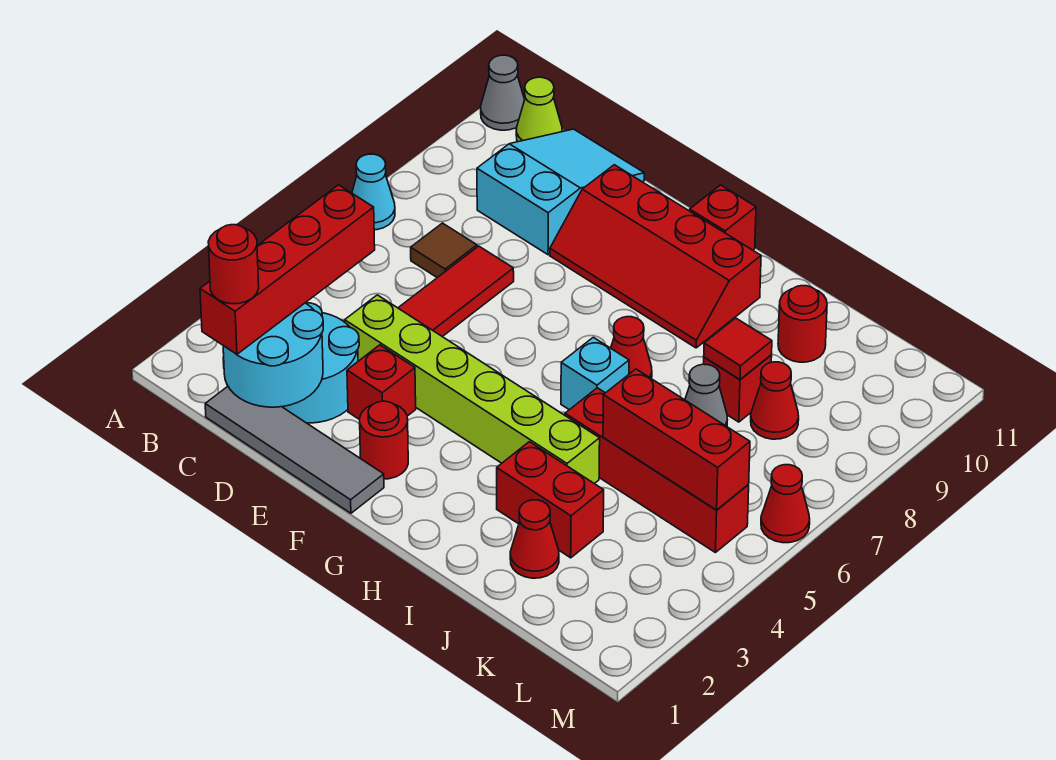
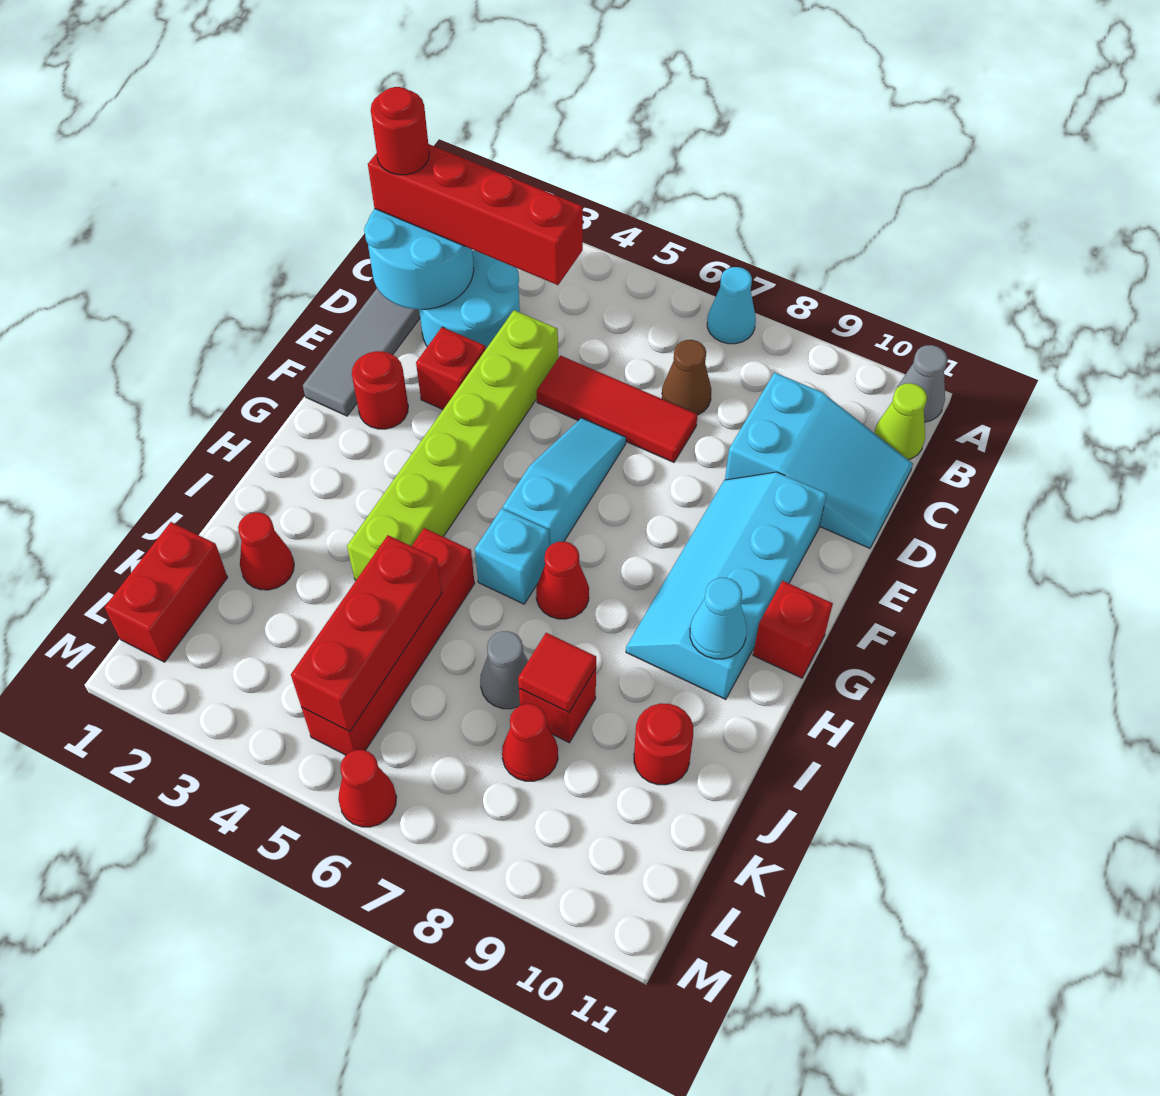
brown 1x1 tile [411,223,477,278] -> brown 1x1 cone [662,340,711,415]
none -> cyan 1x3 slope [503,418,626,546]
red 2x4 slope [550,165,761,348] -> cyan 2x4 slope [626,472,827,699]
none -> cyan 1x1 cone [690,578,747,659]
red 1x2 brick [497,442,604,558] -> red 1x2 brick moved to [105,522,228,662]

